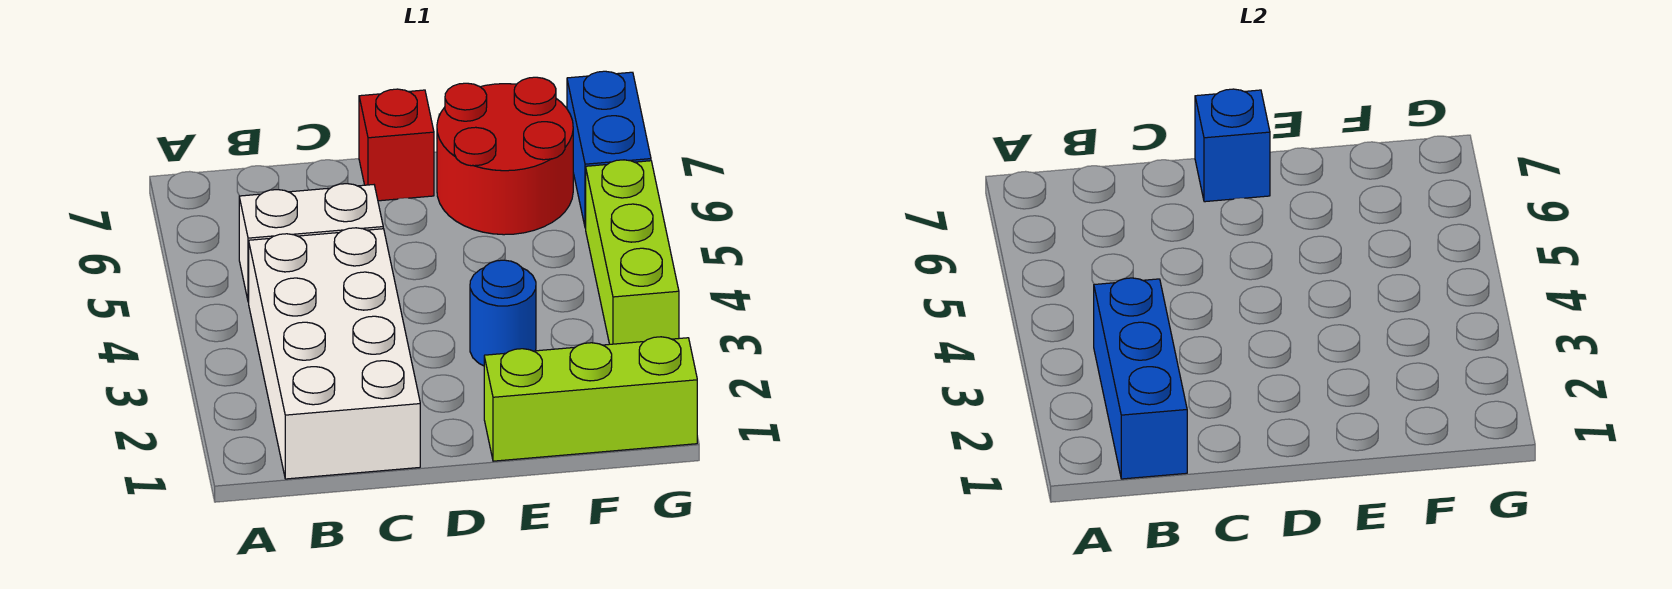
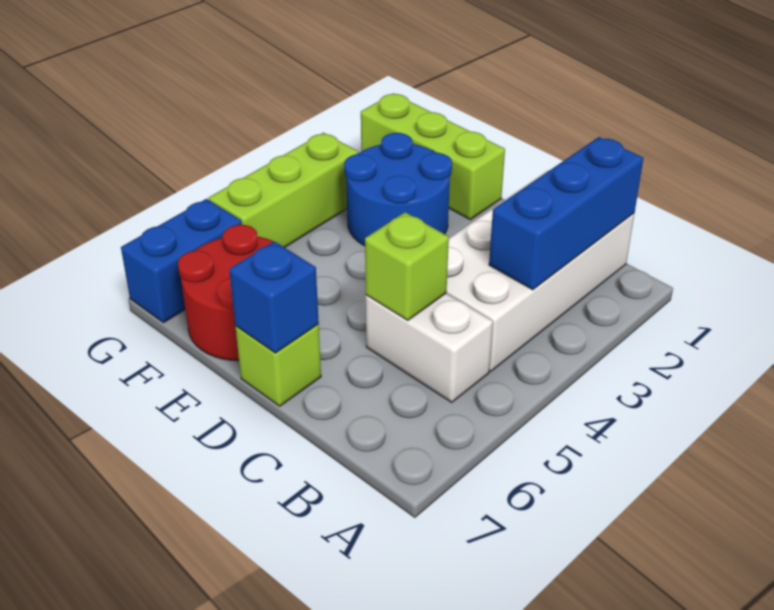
none -> lime 1x1 brick [365,212,449,320]
red 1x1 brick [359,89,434,201] -> lime 1x1 brick [235,325,321,406]
blue 1x1 round brick [470,260,536,366] -> blue 2x2 round brick [344,133,452,246]

